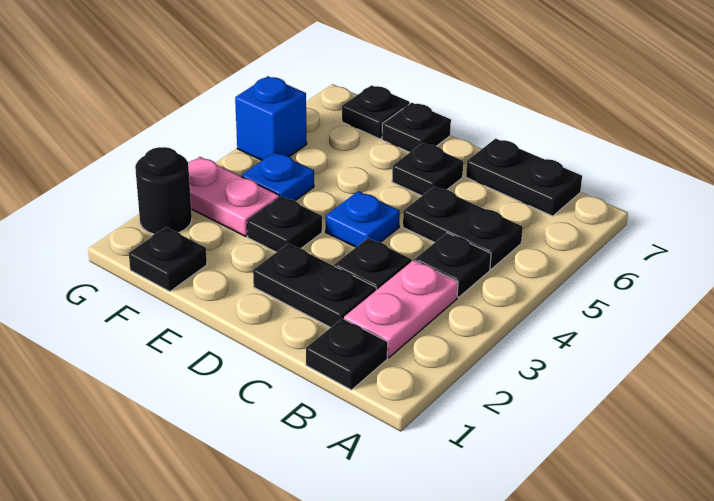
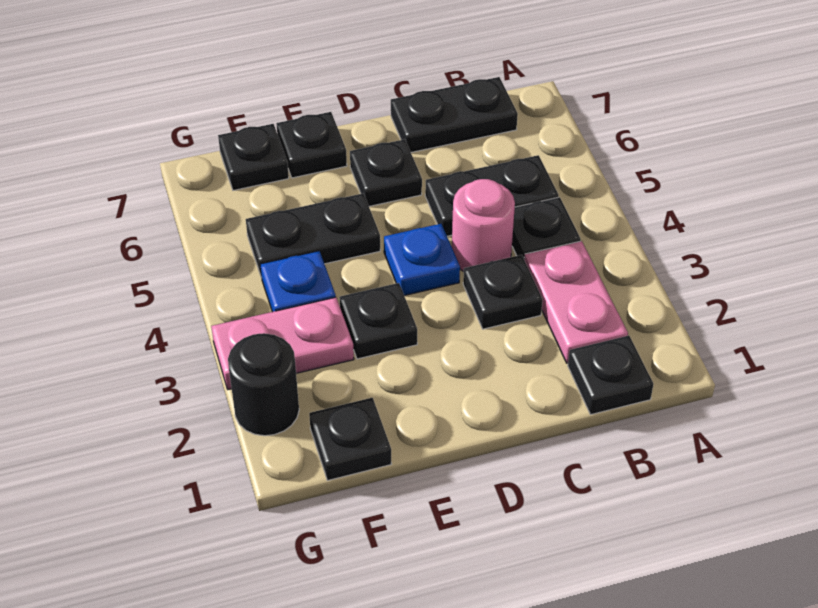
black 1x2 plate [253,243,376,327] -> black 1x2 plate moved to [246,193,380,278]
none -> pink 1x1 round brick [452,179,515,272]
blue 1x1 brick [235,76,307,160] -> none

